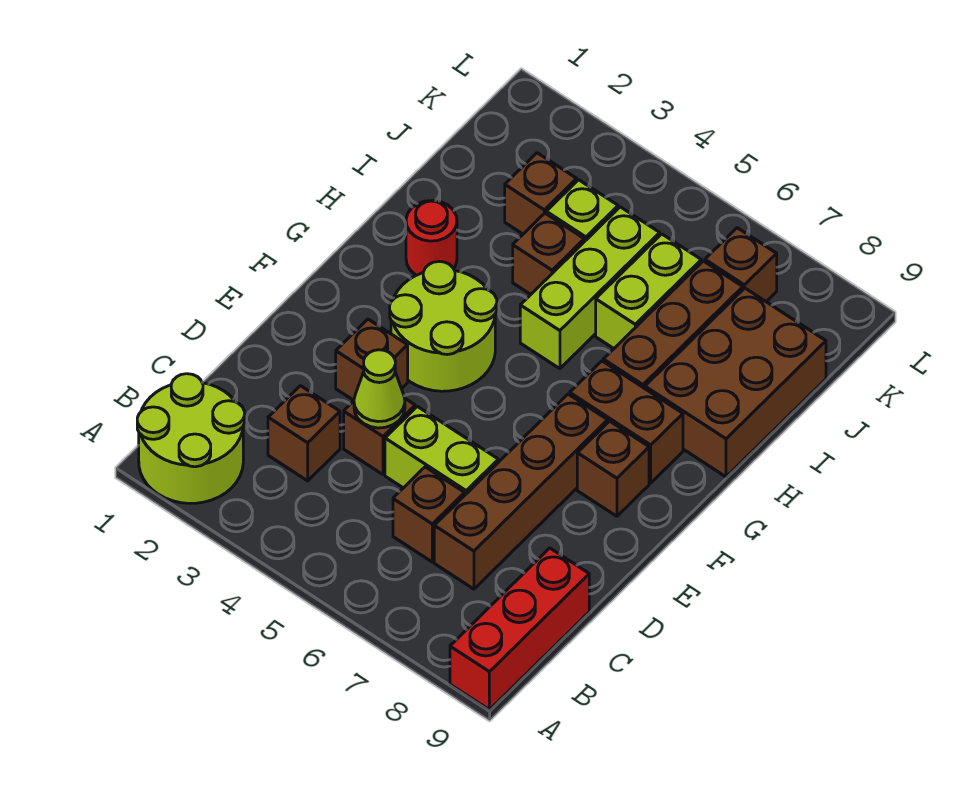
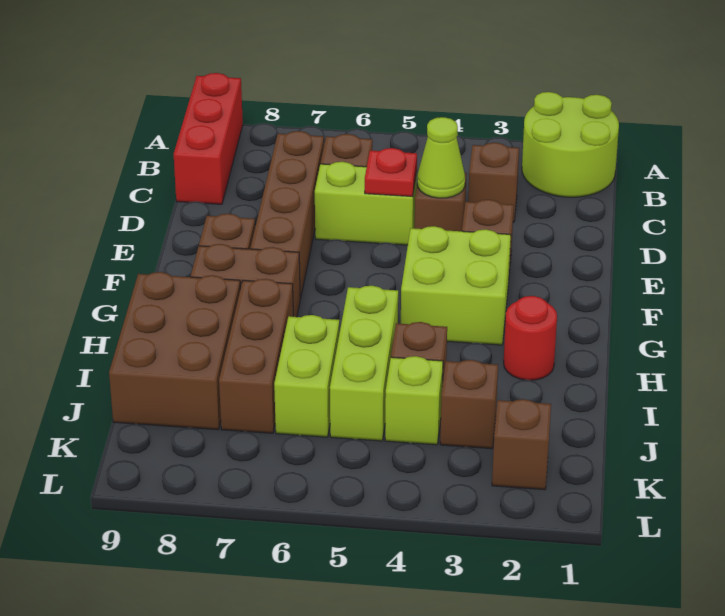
none -> red 1x1 plate [365,148,417,197]
lime 2x2 round brick [390,262,497,391] -> lime 2x2 brick [401,226,511,345]
brown 1x1 brick [705,228,777,301] -> brown 1x1 brick moved to [492,399,551,490]

